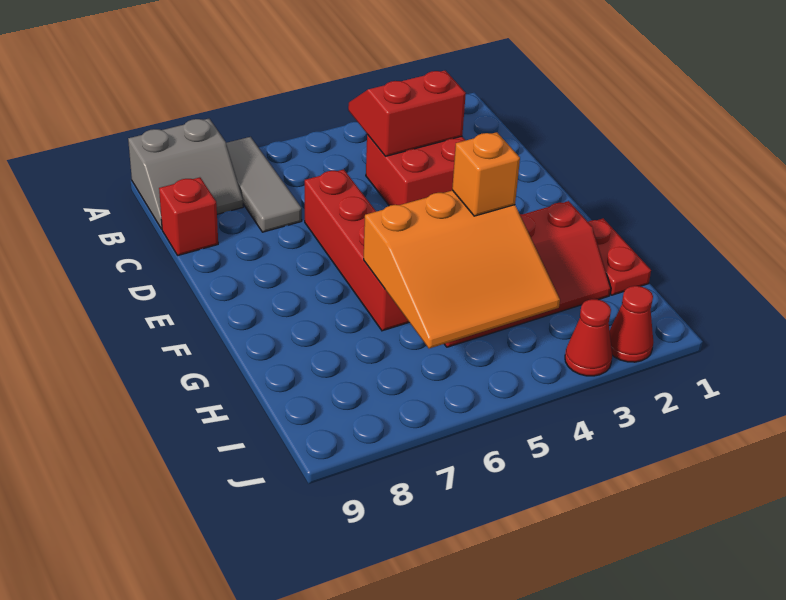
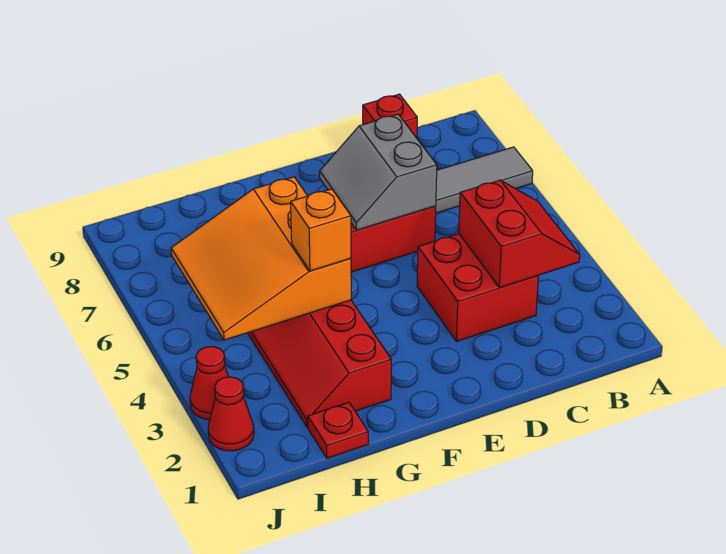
grey 2x2 slope [128,119,243,229] -> grey 2x2 slope moved to [320,114,437,230]
red 1x2 plate [588,218,651,295] -> red 1x1 plate [308,402,368,458]

